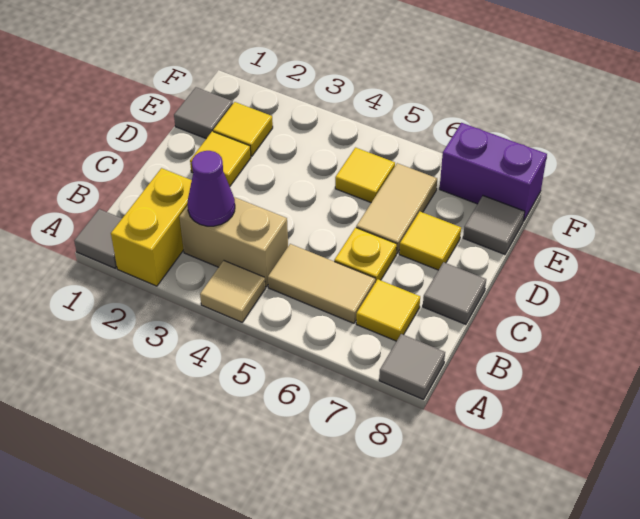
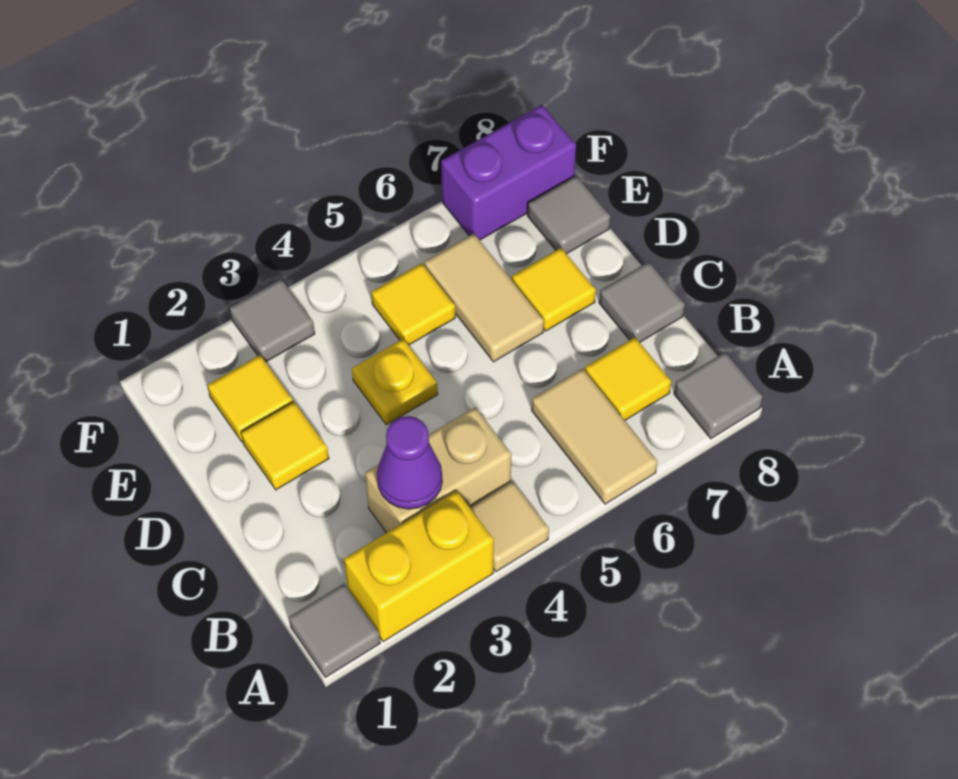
yellow 1x2 brick [111,168,192,286] -> yellow 1x2 brick turned to [344,491,494,642]
tan 1x2 tile [268,244,375,323] -> tan 1x2 tile turned to [532,368,657,504]
yellow 1x1 plate [334,228,397,282] -> yellow 1x1 plate moved to [352,339,438,425]
grey 1x1 tile [174,87,233,139] -> grey 1x1 tile moved to [230,279,315,362]

